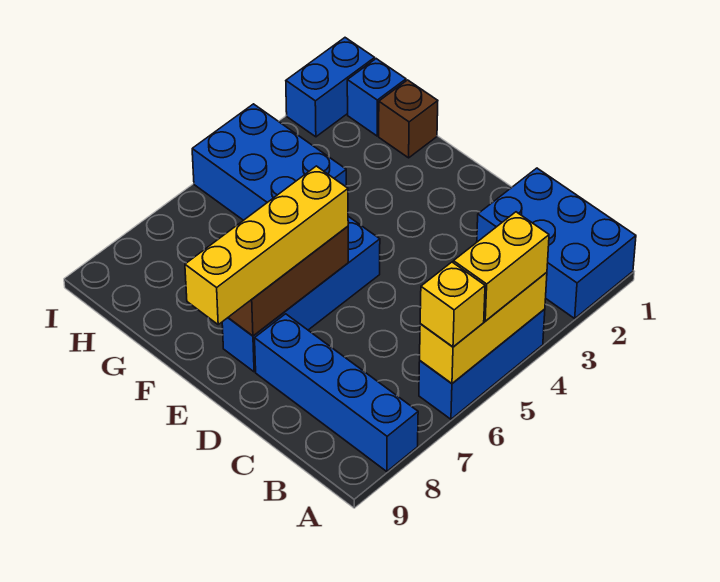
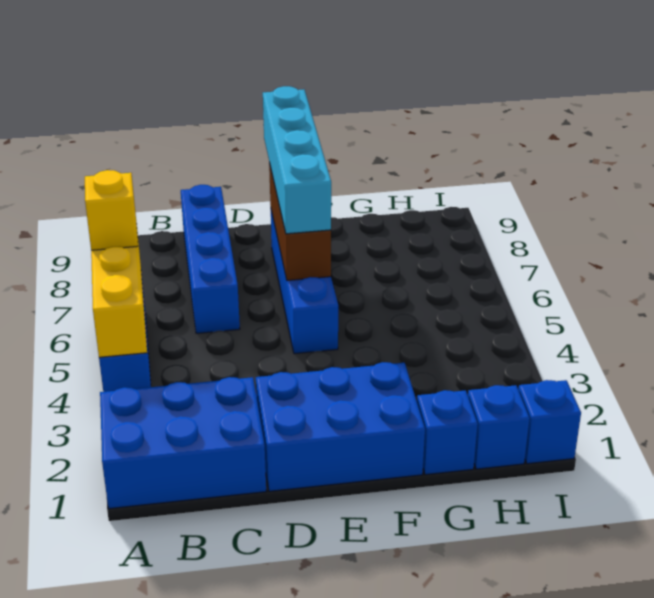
yellow 1x2 brick [453,212,549,321] -> none
blue 1x4 brick [255,314,418,472] -> blue 1x4 brick turned to [181,185,240,333]
yellow 1x4 brick [185,166,348,324] -> cyan 1x4 brick [263,86,331,234]
brown 1x1 brick [379,80,438,158] -> blue 1x1 brick [417,390,478,475]
blue 2x3 brick [192,104,346,220] -> blue 2x3 brick moved to [256,362,425,491]
blue 1x2 brick [286,38,375,137] -> blue 1x1 brick [518,380,581,464]

